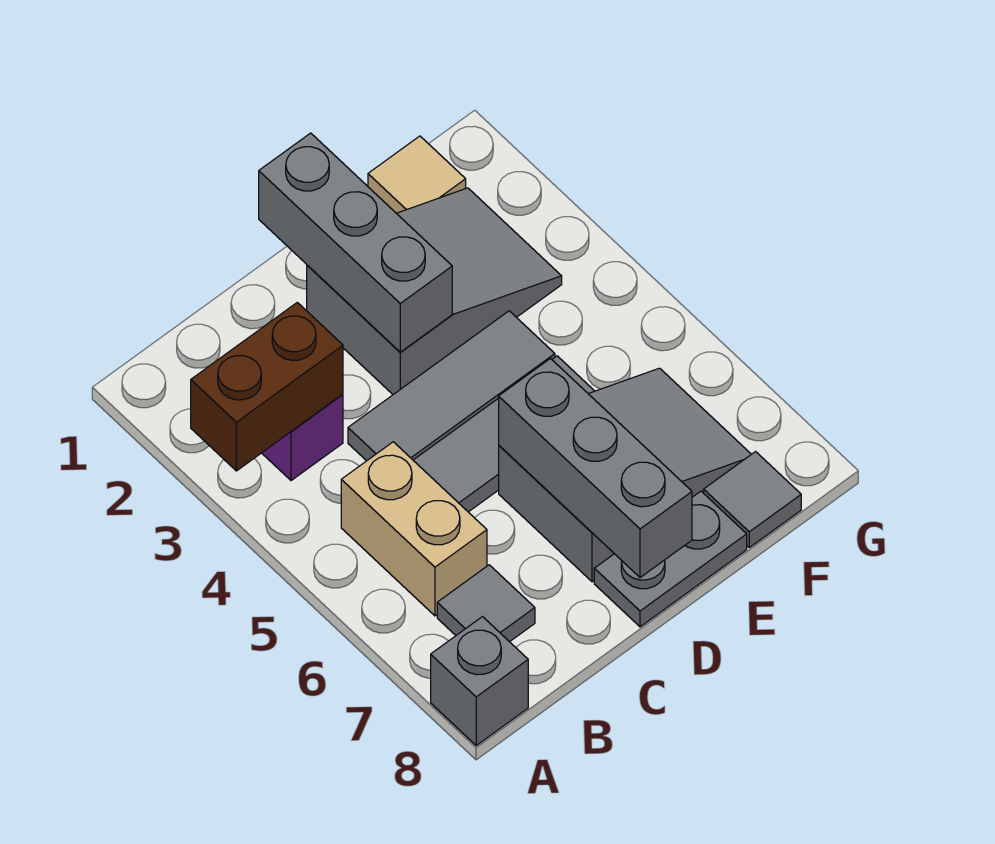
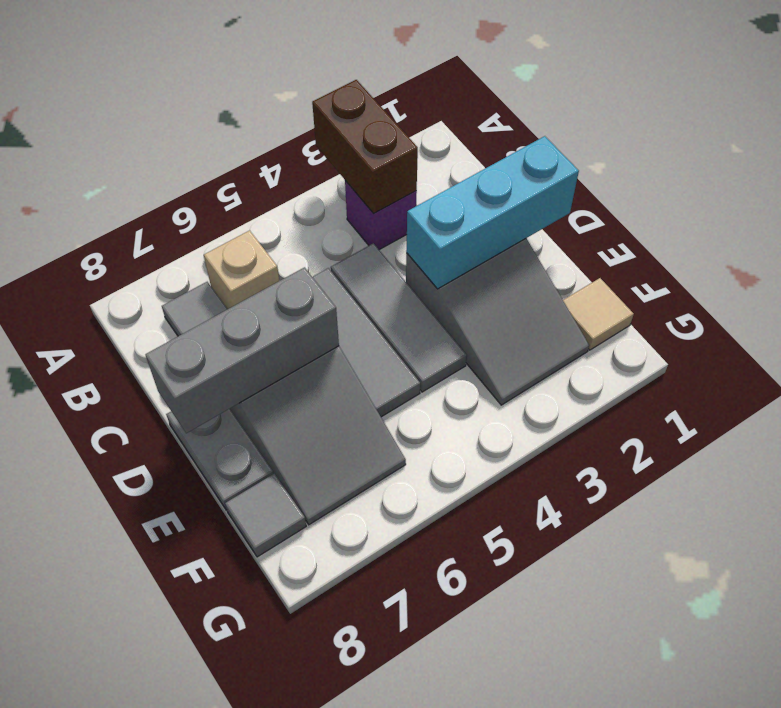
grey 1x1 brick [431,617,528,745] -> none
tan 1x2 brick [341,442,487,616] -> tan 1x1 brick [204,230,279,309]
grey 1x3 brick [259,133,452,352] -> cyan 1x3 brick [406,136,579,289]

